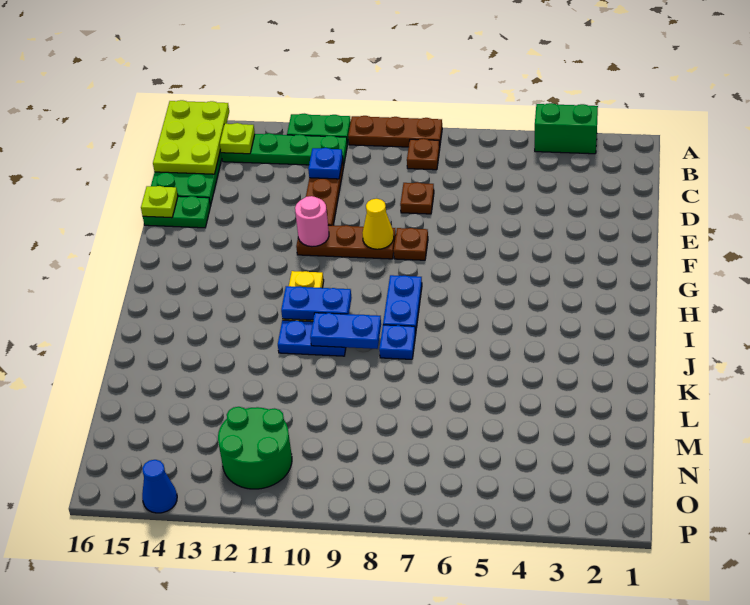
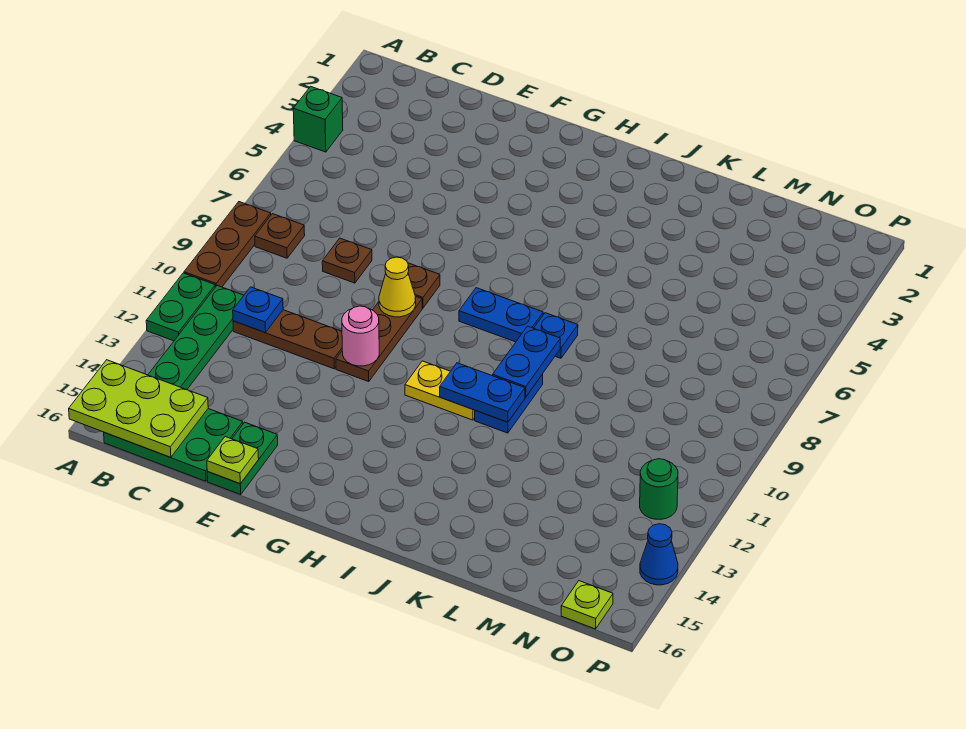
green 1x2 brick [535,103,598,154] -> green 1x1 brick [293,86,343,152]
lime 1x1 plate [220,123,255,154] -> lime 1x1 plate moved to [561,581,613,629]
blue 1x2 plate [281,286,352,320] -> blue 1x2 plate turned to [440,363,525,422]
green 2x2 round brick [218,407,292,489] -> green 1x1 round brick [640,459,678,519]

